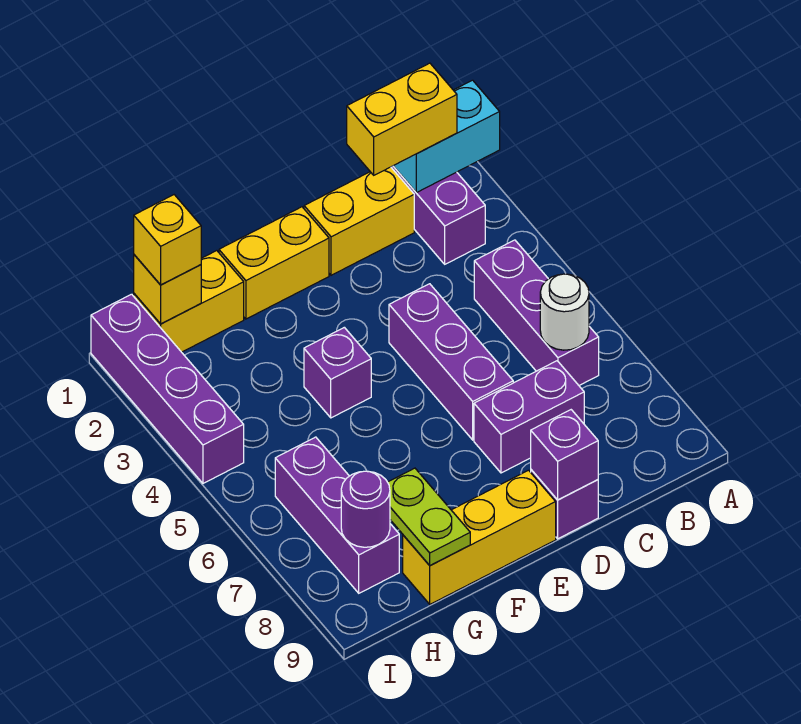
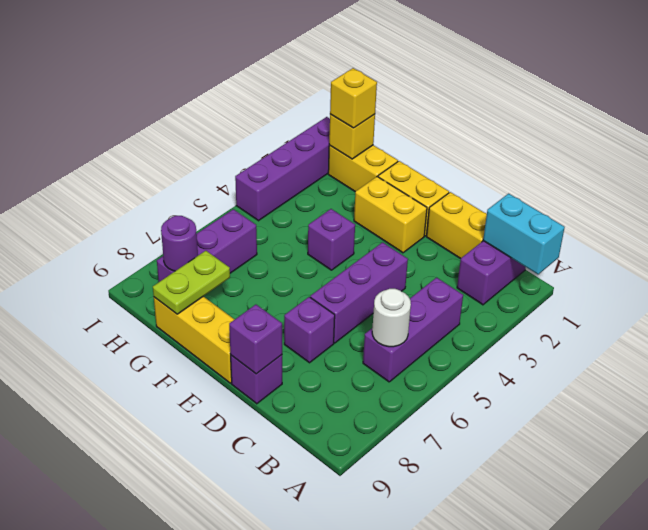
yellow 1x2 brick [347,63,457,175] -> yellow 1x2 brick moved to [354,177,427,253]
purple 1x2 brick [474,361,584,473] -> purple 1x1 brick [284,297,335,363]

